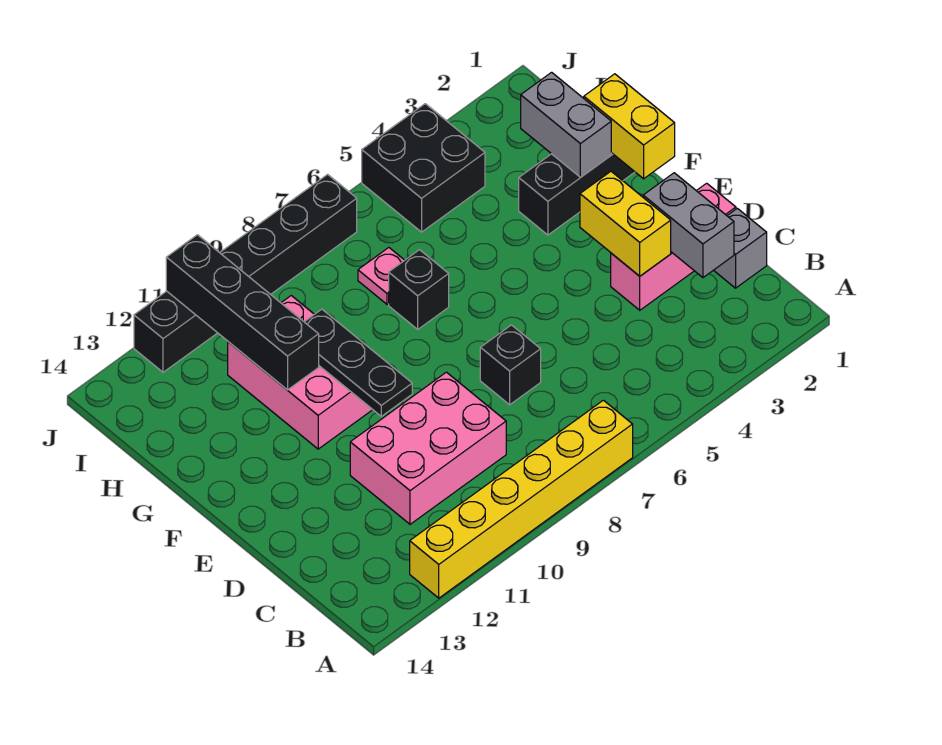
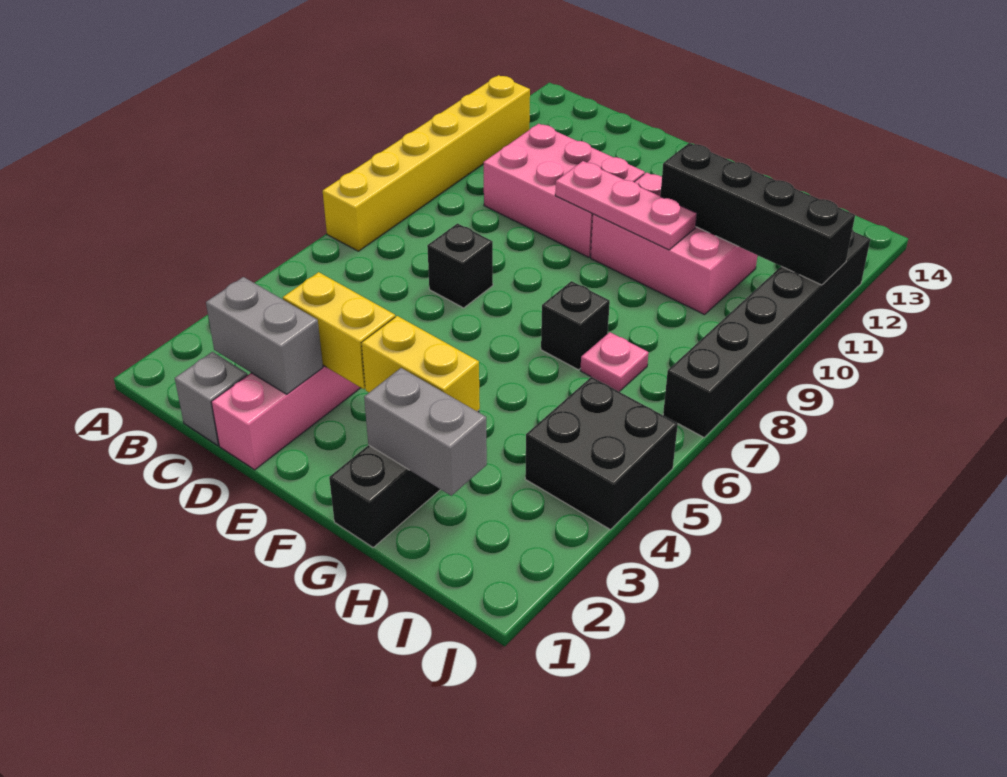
pink 2x3 brick [350,372,506,524] -> pink 2x3 brick turned to [484,124,645,257]
black 1x3 plate [305,309,412,416] -> pink 1x3 plate [555,161,697,250]
yellow 1x2 brick [584,74,675,179] -> yellow 1x2 brick moved to [362,316,480,411]

